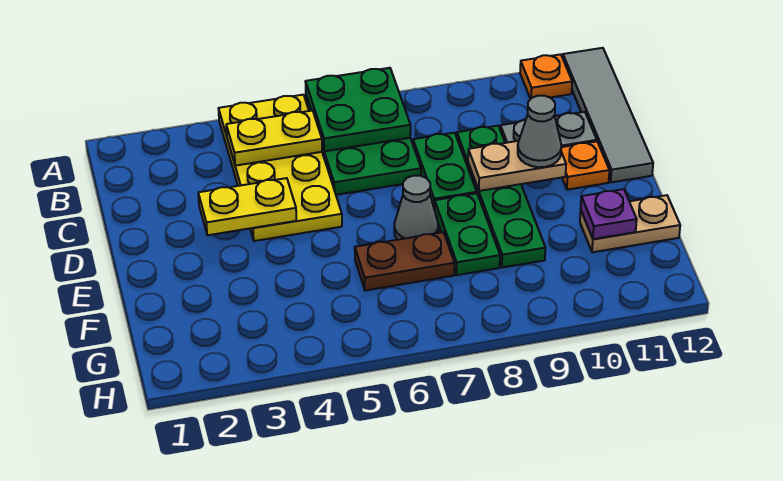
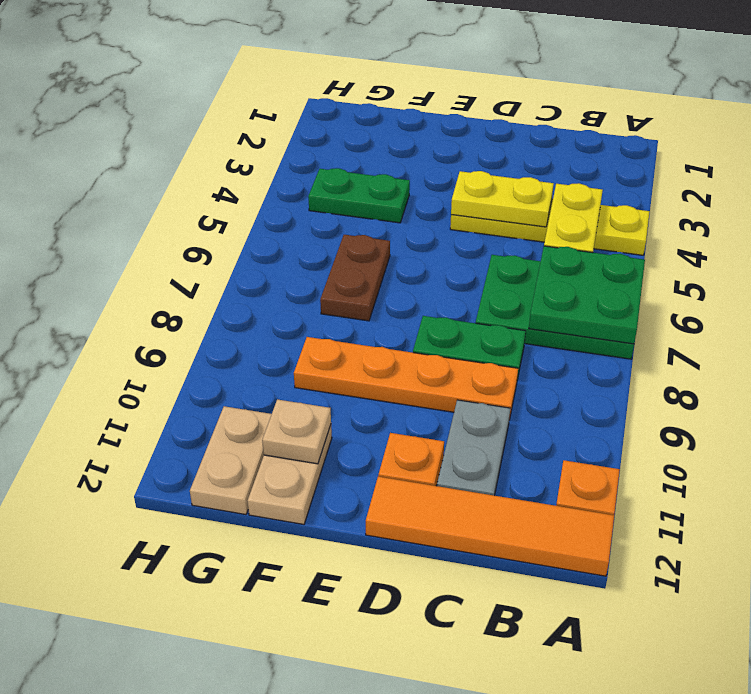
yellow 2x4 plate [218,95,342,241] -> yellow 1x4 plate [450,199,650,255]
grey 1x4 tile [563,48,653,182] -> orange 1x4 tile [366,477,614,576]
green 1x4 plate [457,126,545,268] -> orange 1x4 plate [294,337,518,419]
yellow 1x2 plate [198,178,296,235] -> yellow 1x2 plate turned to [451,171,554,227]
tan 1x2 plate [468,141,566,191] -> tan 1x2 plate moved to [190,406,272,515]
grey 1x1 cone [518,96,561,167] -> none
grey 1x1 cone [394,176,438,240] -> none
green 1x2 plate [435,193,500,275] -> green 1x2 plate moved to [308,168,410,223]
purple 1x1 plate [581,189,637,239] -> tan 1x1 plate [262,399,331,464]

